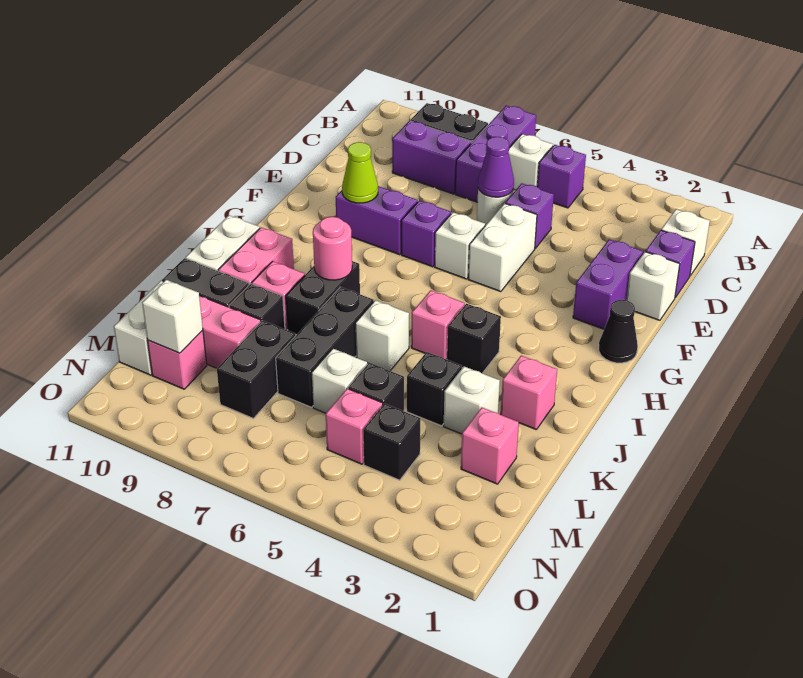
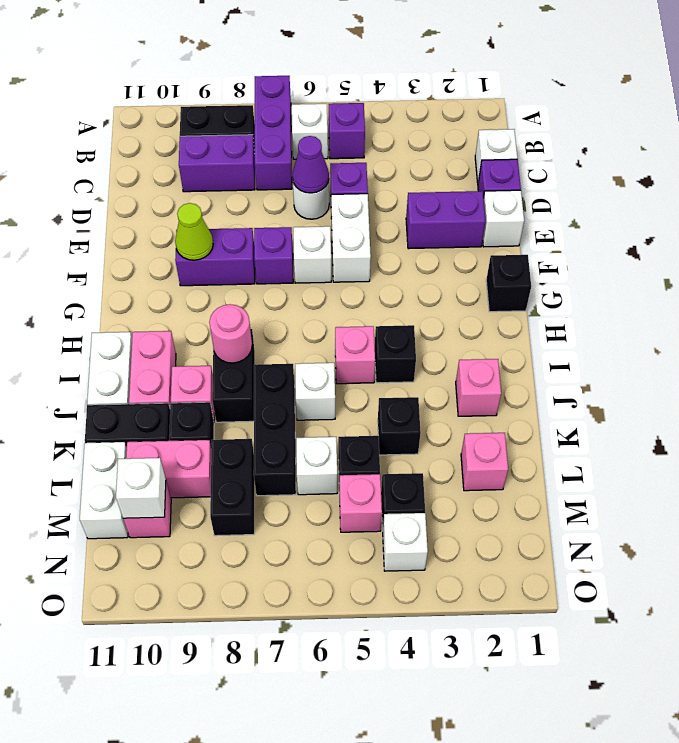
purple 1x2 brick [573,239,643,329] -> purple 1x2 brick turned to [406,191,485,249]
black 1x1 cone [599,300,638,363] -> black 1x1 brick [486,255,531,312]
white 1x1 brick [444,366,500,434] -> white 1x1 brick moved to [383,513,428,571]

